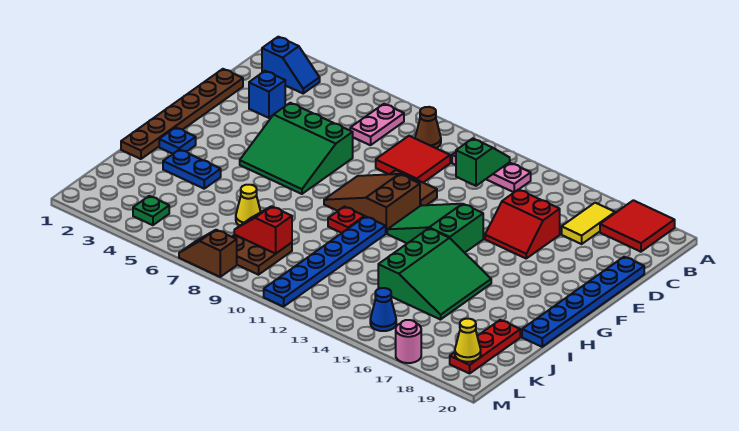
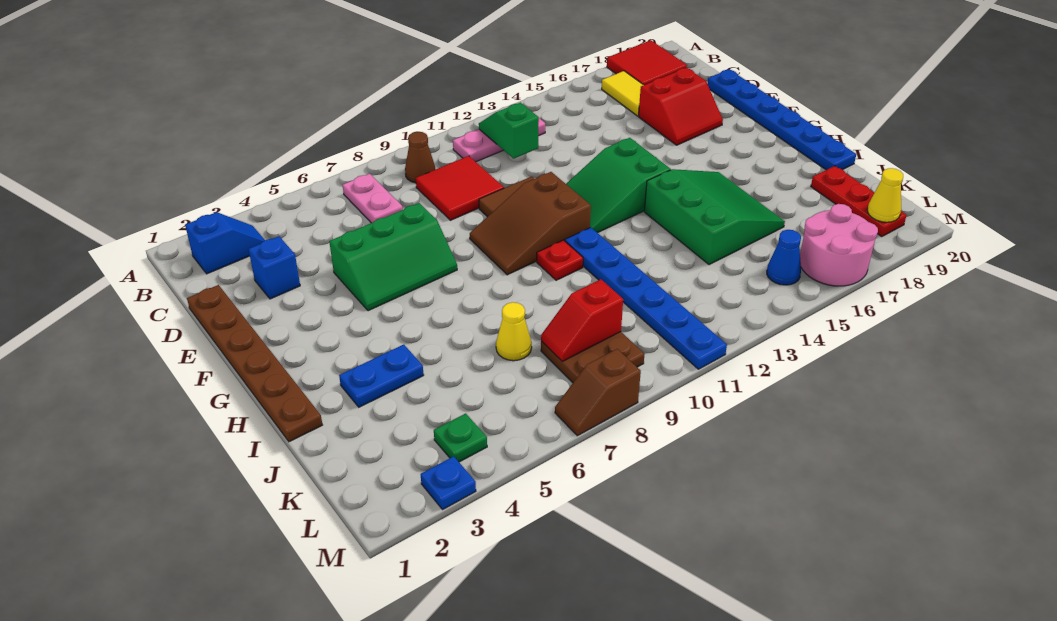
red 2x2 slope [485,189,560,258] -> red 2x2 slope moved to [639,68,723,145]
green 3x3 slope [240,103,353,194] -> green 2x3 slope [329,203,457,311]
blue 1x1 plate [159,127,196,154] -> blue 1x1 plate moved to [421,456,476,510]
pink 1x1 round brick [396,320,421,363] -> pink 2x2 round brick [800,204,878,286]

